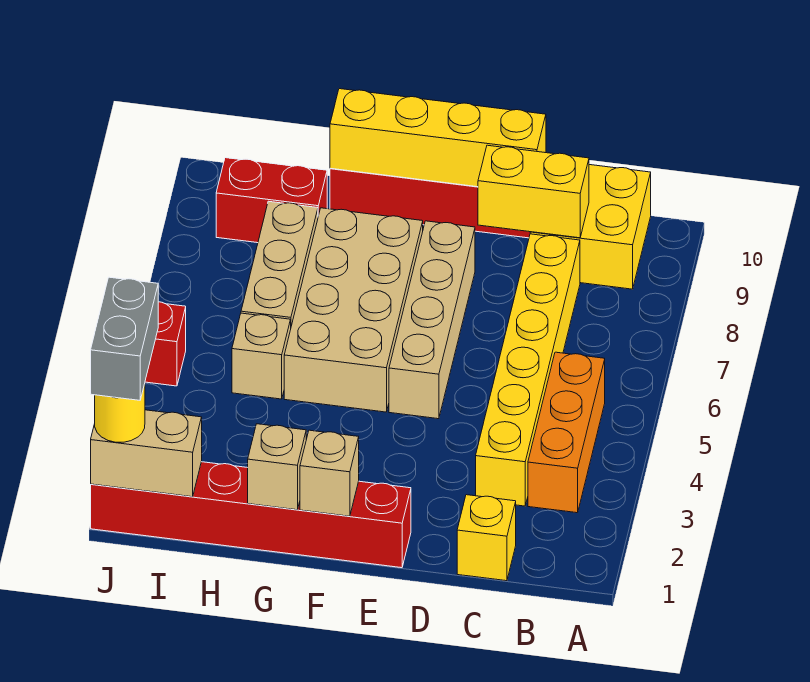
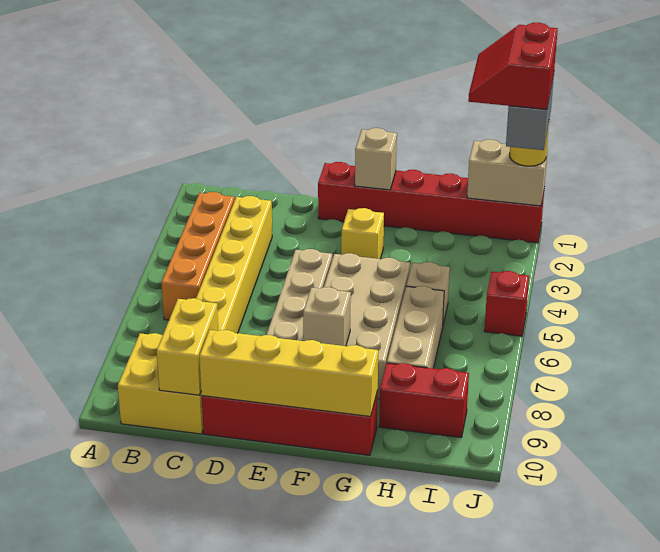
orange 1x3 brick [528,352,605,513] -> orange 1x4 brick [161,192,235,320]
yellow 1x1 brick [457,495,516,581] -> yellow 1x1 brick moved to [341,208,384,259]
yellow 1x2 brick [478,145,589,238] -> yellow 1x2 brick turned to [157,298,218,395]
tan 1x1 brick [248,424,306,510] -> tan 1x1 brick moved to [303,287,351,346]
none -> red 2x2 slope [468,23,558,109]

